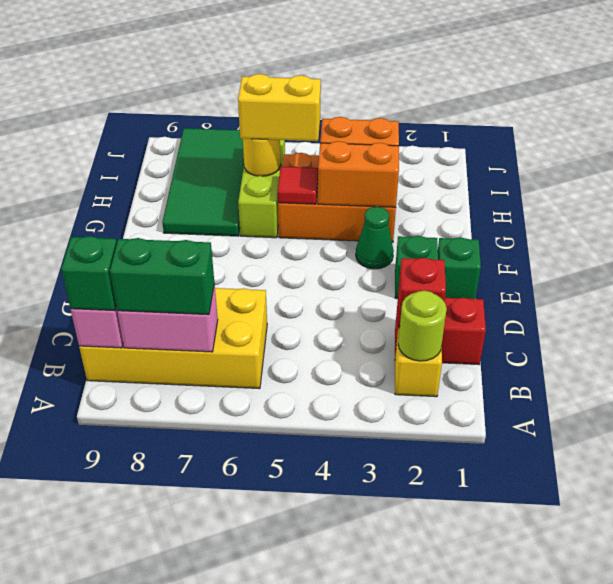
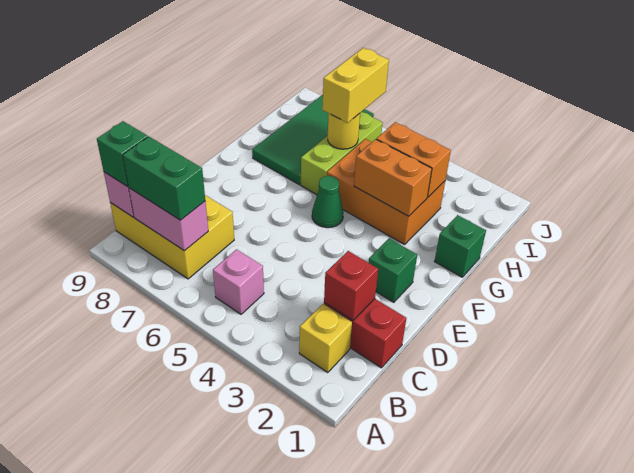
lime 1x1 round brick [398,291,447,361] -> none
none -> pink 1x1 brick [213,249,264,314]
yellow 2x4 brick [79,288,267,389] -> yellow 2x3 brick [110,195,234,279]
green 1x1 brick [438,237,481,299] -> green 1x1 brick moved to [435,215,486,277]
green 1x1 cone [356,207,394,269] -> green 1x1 cone moved to [312,176,344,228]
red 1x1 tile [278,167,318,204] -> none
yellow 1x2 brick [238,74,321,141] -> yellow 1x2 brick turned to [322,48,389,123]

